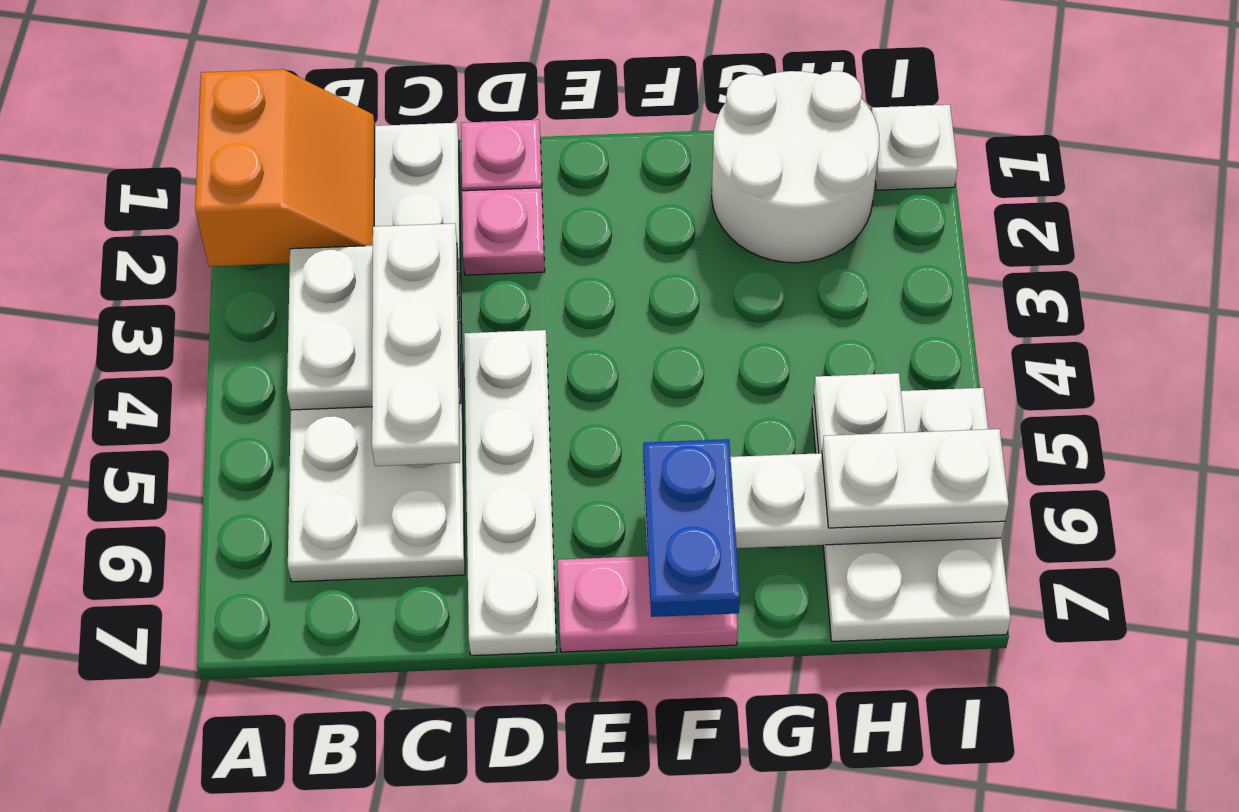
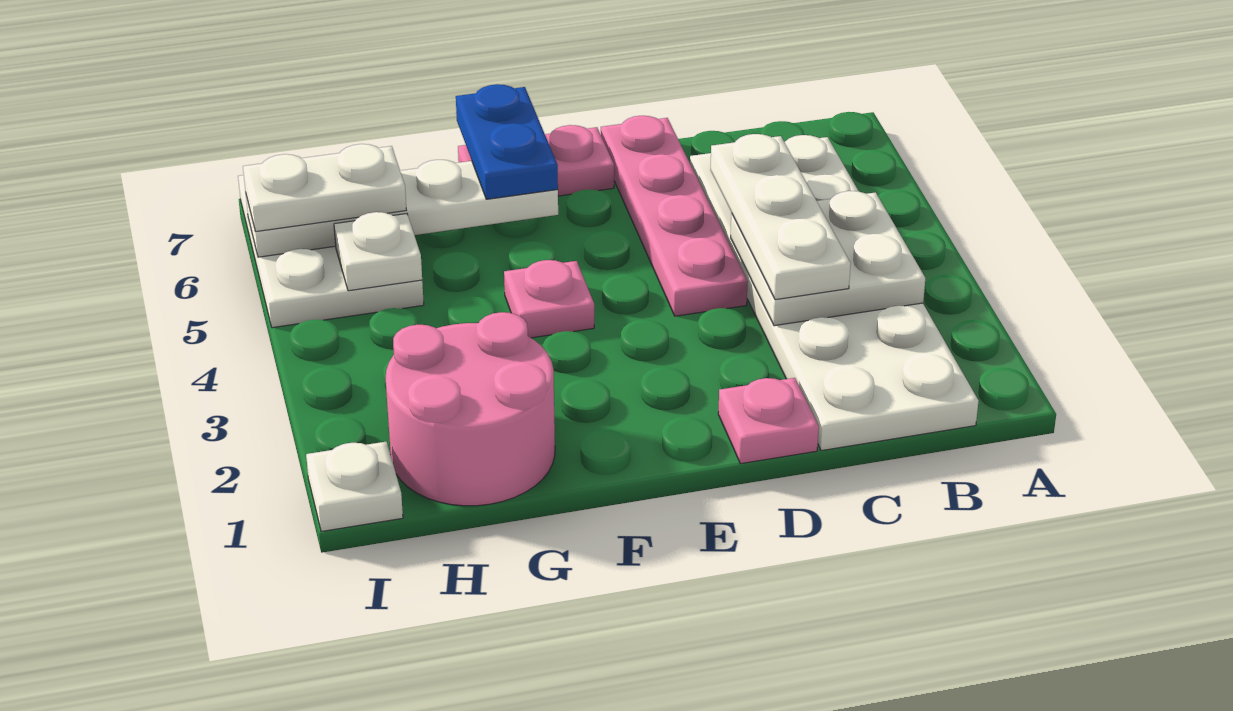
orange 2x2 slope [195,69,375,266] -> none
pink 1x1 plate [462,188,545,275] -> pink 1x1 plate moved to [504,260,594,338]
white 1x4 plate [464,330,556,656] -> pink 1x4 plate [601,116,748,316]
white 2x2 round brick [712,71,879,263] -> pink 2x2 round brick [386,312,555,506]

